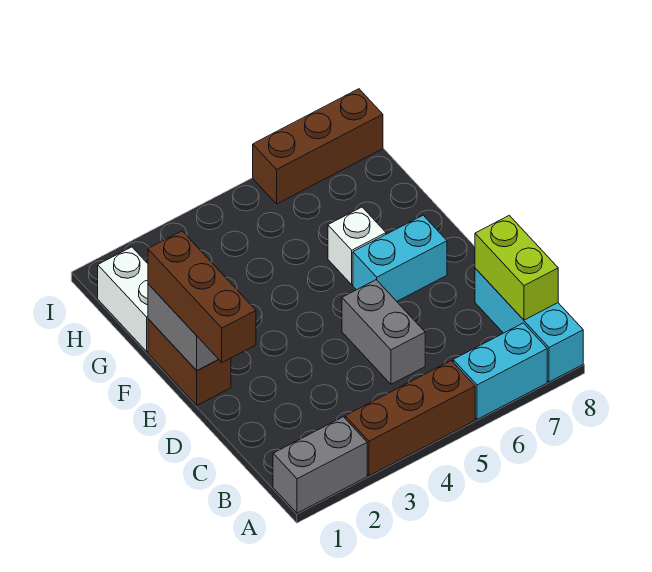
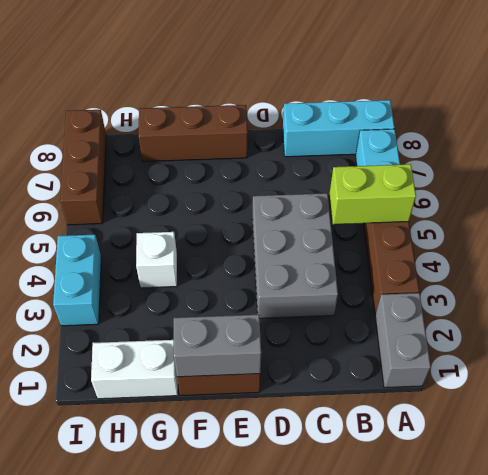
lime 1x2 brick [475,215,558,320] -> lime 1x2 brick moved to [330,164,416,224]
grey 1x2 brick [342,280,425,384] -> grey 2x3 brick [252,193,338,318]
brown 1x3 brick [148,231,256,362] -> brown 1x3 brick moved to [139,105,248,162]
cyan 1x2 brick [353,215,447,301] -> cyan 1x2 brick moved to [53,235,101,326]
white 1x1 brick [328,207,386,285] -> white 1x1 brick moved to [136,232,177,288]

